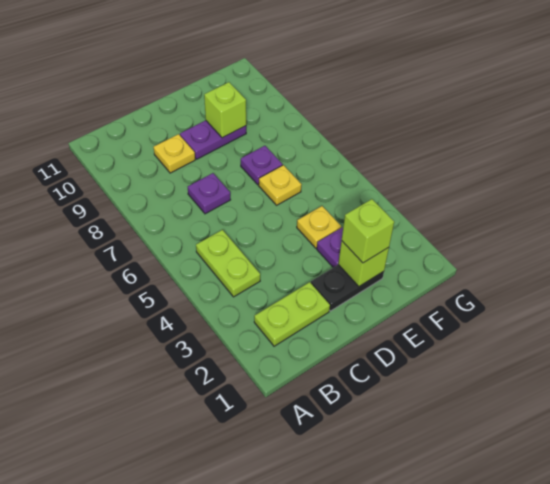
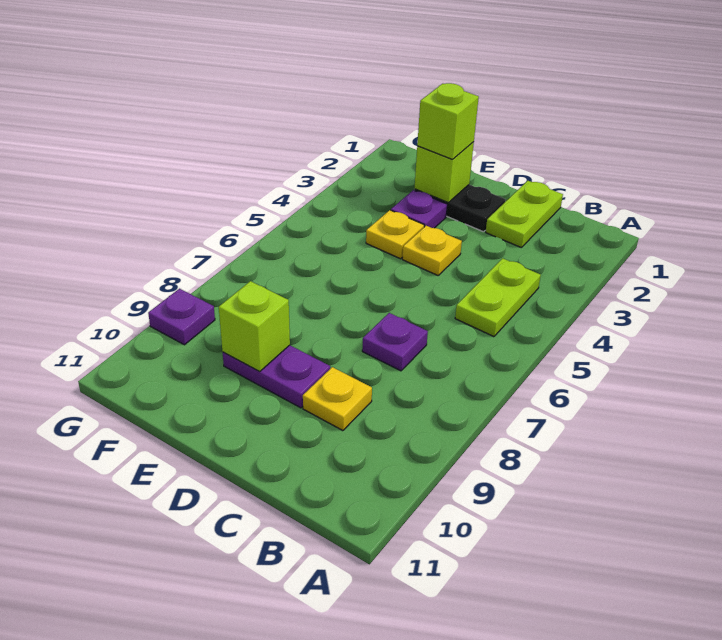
lime 1x2 plate [254,282,330,346] -> lime 1x2 plate turned to [486,181,563,247]
yellow 1x1 plate [259,165,302,205] -> yellow 1x1 plate moved to [402,226,462,275]
purple 1x1 plate [241,146,283,185] -> purple 1x1 plate moved to [148,289,215,345]

